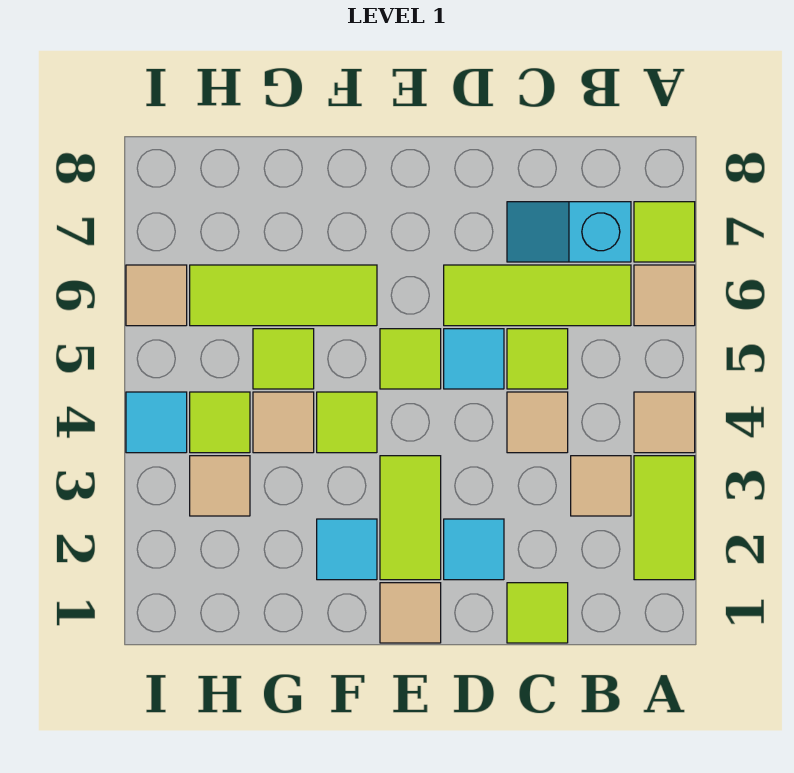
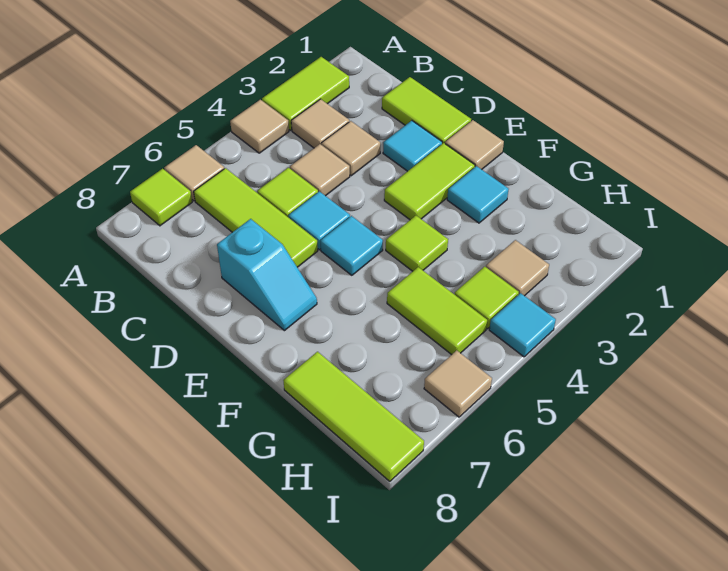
cyan 1x2 slope [507,202,631,262] -> cyan 1x2 slope moved to [217,219,317,331]
lime 1x1 tile [507,583,568,643] -> lime 1x2 tile [382,77,471,144]
lime 1x1 tile [380,329,441,389] -> cyan 1x1 tile [320,216,383,275]
lime 1x3 tile [190,265,377,326] -> lime 1x3 tile moved to [283,352,424,481]
tan 1x1 tile [253,392,314,453] -> tan 1x1 tile moved to [322,121,380,176]
lime 1x1 tile [253,329,314,389] -> lime 1x2 tile [387,267,487,355]

